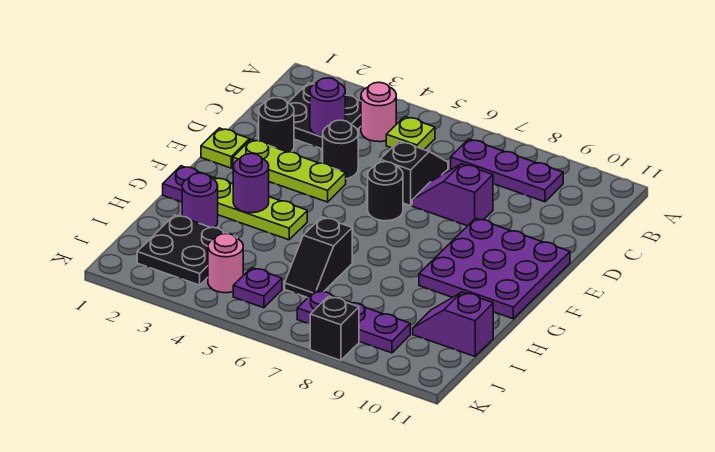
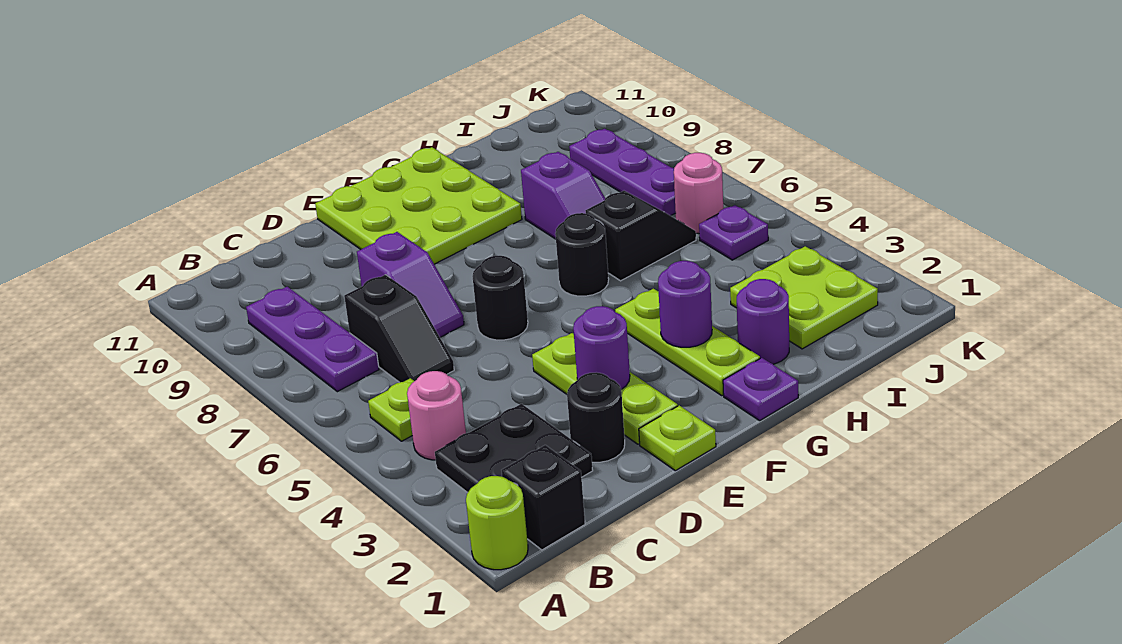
none -> lime 1x1 round brick [466,476,528,570]
purple 1x1 round brick [310,78,345,137] -> purple 1x1 round brick moved to [573,306,630,389]
black 1x2 slope [380,141,448,206] -> black 1x2 slope turned to [344,275,454,382]
black 1x1 round brick [323,120,358,179] -> black 1x1 round brick moved to [555,213,609,296]
purple 3x3 plate [419,218,570,319] -> lime 3x3 plate [315,147,522,264]
black 2x2 plate [137,215,237,285] -> lime 2x2 plate [730,246,878,349]
purple 1x2 slope [413,292,493,356] -> purple 1x2 slope moved to [521,152,605,239]
pink 1x1 round brick [208,234,243,293] -> pink 1x1 round brick moved to [674,153,723,234]
black 1x1 brick [310,296,359,361] -> black 1x1 brick moved to [502,445,585,550]

